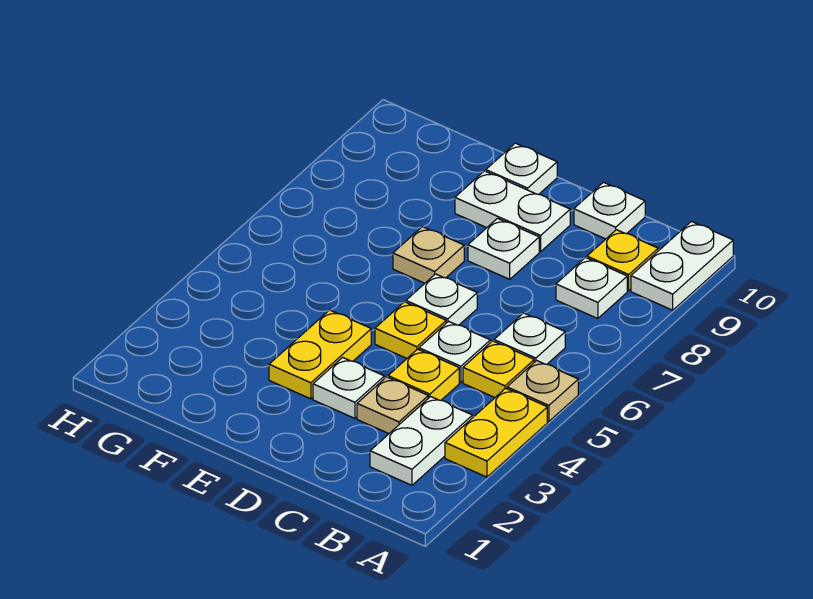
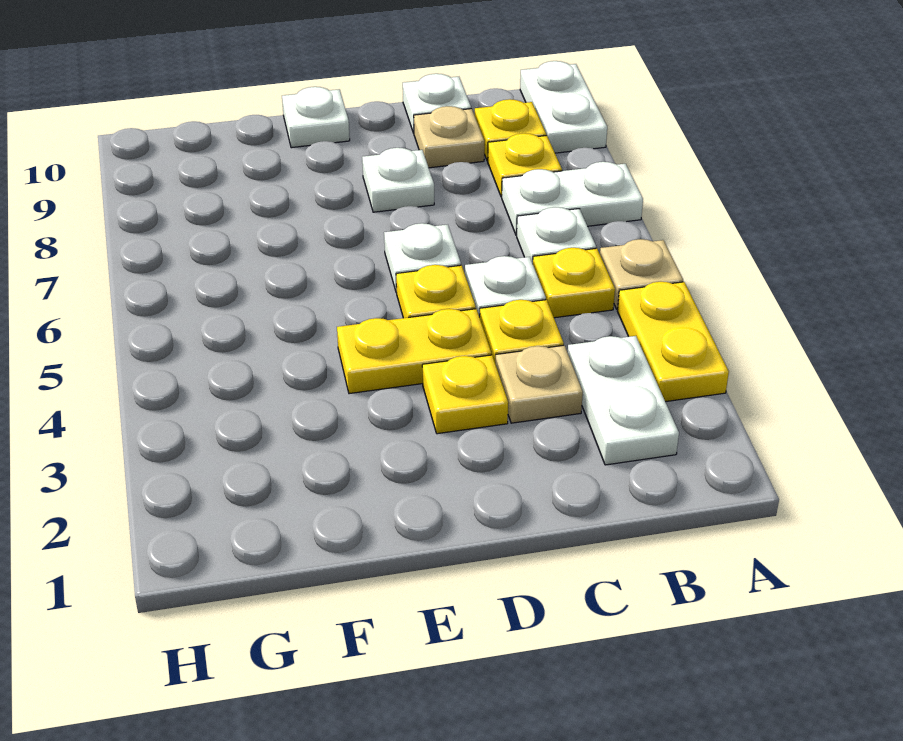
white 1x1 plate [556,258,627,319] -> yellow 1x1 plate [488,133,562,197]
white 1x1 plate [313,357,384,418] -> yellow 1x1 plate [422,355,508,434]
white 1x2 plate [455,171,570,251] -> white 1x2 plate moved to [502,162,643,235]
yellow 1x2 plate [269,310,371,399] -> yellow 1x2 plate turned to [337,309,491,394]
tan 1x1 plate [393,227,464,283] -> tan 1x1 plate moved to [414,106,484,168]

